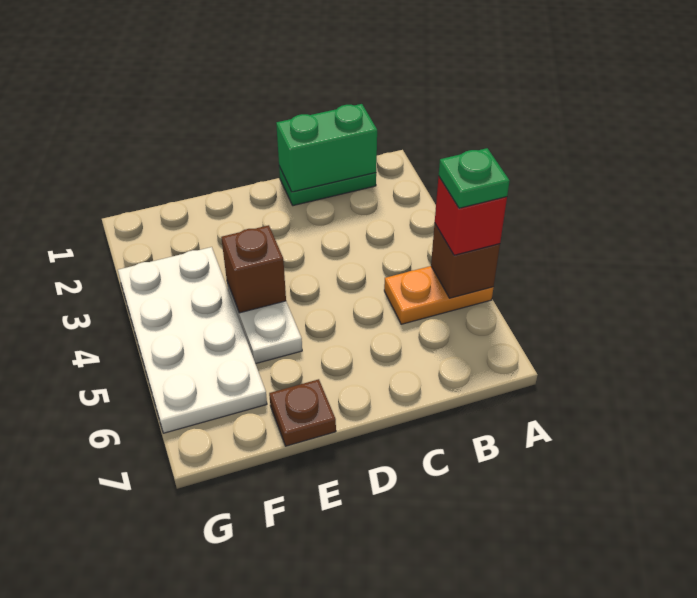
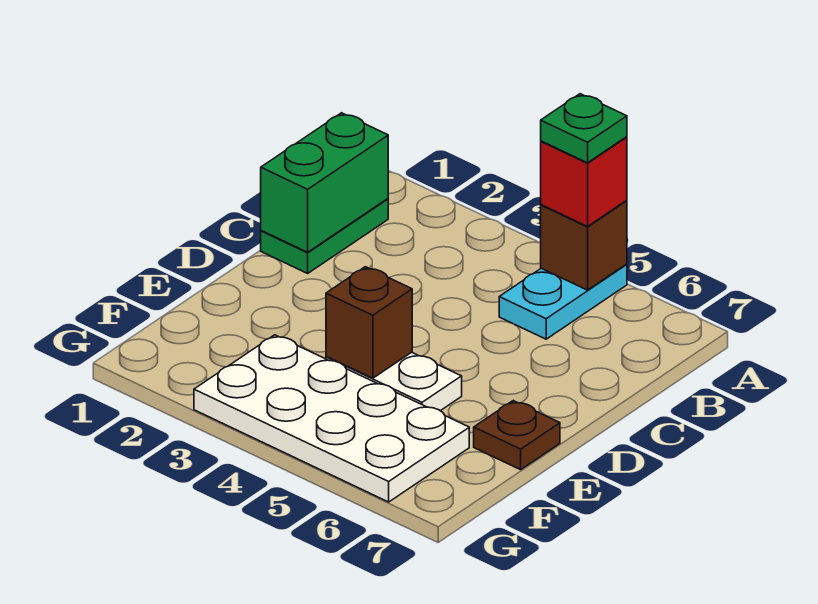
orange 1x2 plate [384,266,494,324] -> cyan 1x2 plate [499,264,627,339]

